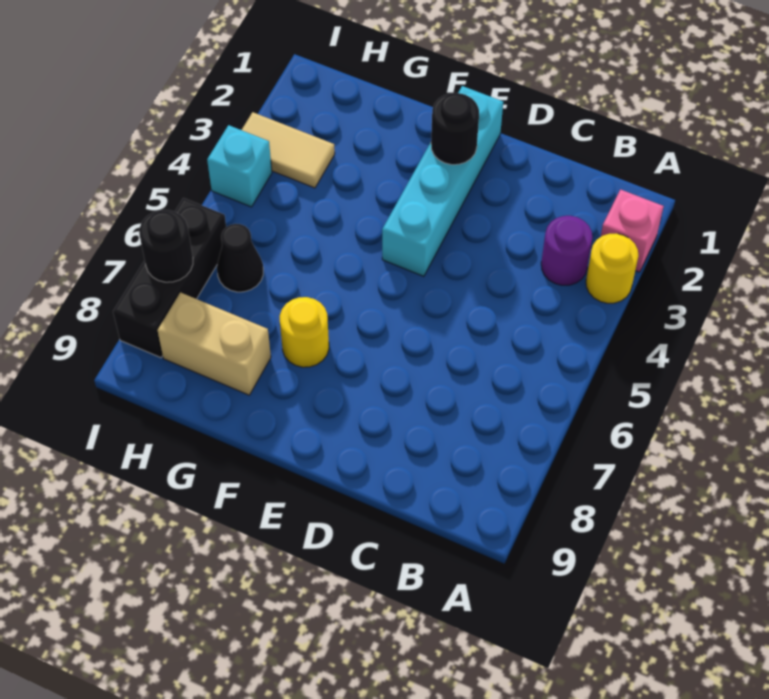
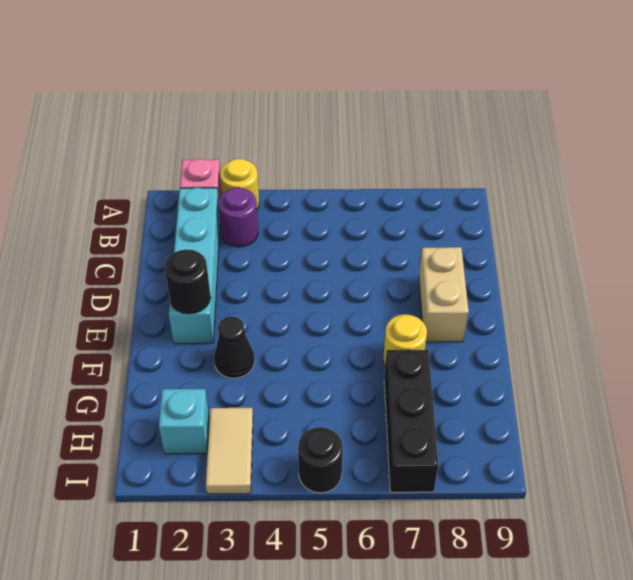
cyan 1x4 brick [382,86,503,276] -> cyan 1x4 brick turned to [169,188,220,344]
tan 1x2 brick [157,292,271,395] -> tan 1x2 brick moved to [419,247,469,342]
black 1x1 cone [217,224,263,292] -> black 1x1 cone moved to [214,316,255,378]
cyan 1x1 brick [207,125,272,207] -> cyan 1x1 brick moved to [159,389,209,454]
black 1x3 brick [113,198,226,358] -> black 1x3 brick turned to [384,350,438,492]
black 1x1 round brick [139,210,193,282] -> black 1x1 round brick moved to [298,427,343,493]

